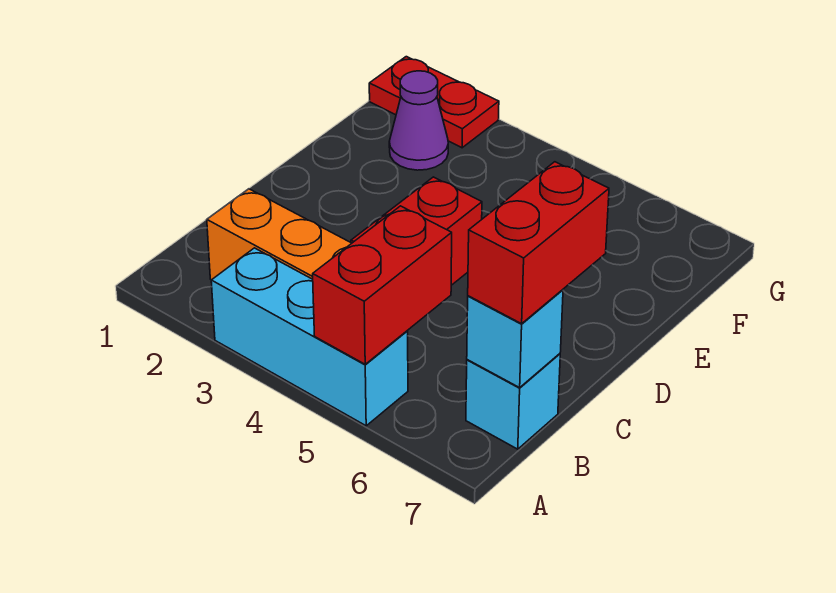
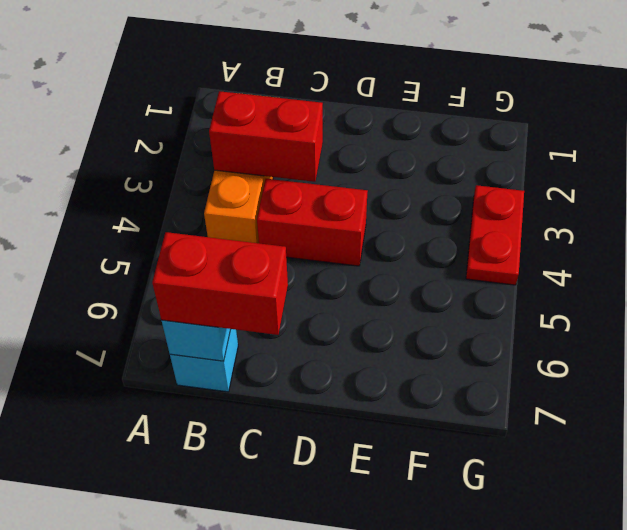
cyan 1x3 brick [211,248,408,426] -> none
red 1x2 brick [313,206,452,364] -> red 1x2 brick moved to [209,91,323,182]
purple 1x1 cone [389,71,448,170] -> none
red 1x2 plate [369,57,499,148] -> red 1x2 plate moved to [466,185,524,285]

